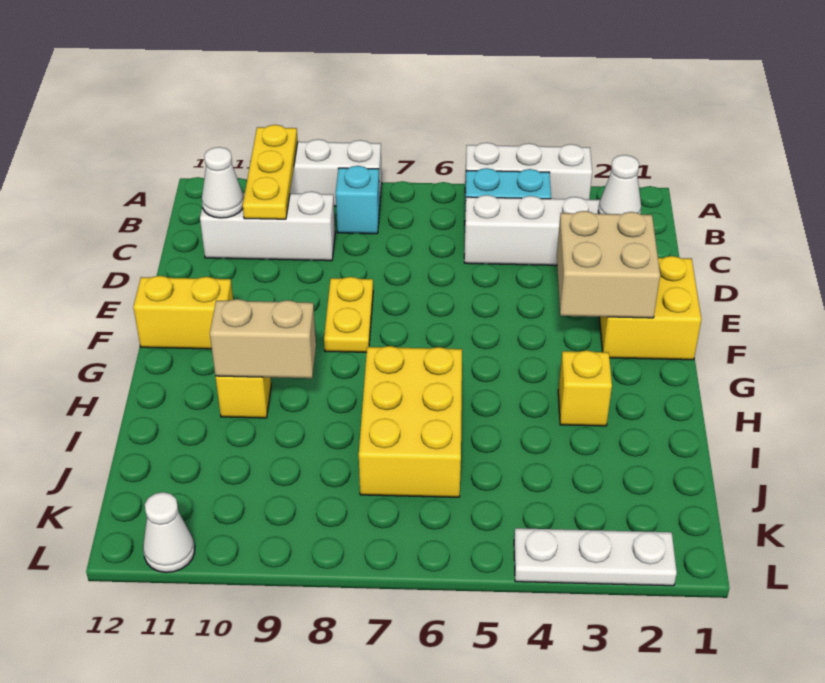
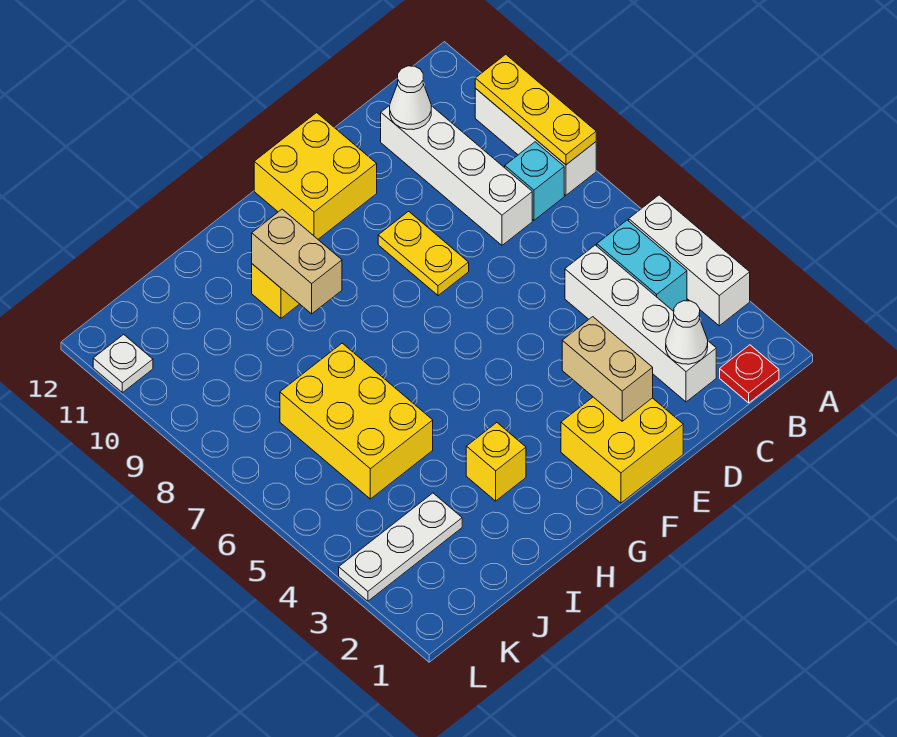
yellow 1x3 plate [243,125,298,219] -> yellow 1x3 plate turned to [475,54,596,165]
none -> red 1x1 plate [720,345,779,403]
white 1x3 brick [200,191,335,261] -> white 1x4 brick [381,105,532,245]
tan 2x2 brick [557,211,660,318] -> tan 1x2 brick [562,317,653,421]
yellow 1x2 plate [324,277,373,352] -> yellow 1x2 plate turned to [378,211,469,296]
yellow 1x2 brick [133,276,233,349] -> yellow 2x2 brick [254,113,377,239]
yellow 2x3 brick [359,346,462,497] -> yellow 2x3 brick turned to [280,343,433,499]
white 1x3 plate [514,528,677,586] -> white 1x3 plate turned to [339,493,462,601]
white 1x1 cone [143,492,195,572] -> white 1x1 plate [93,334,153,393]

